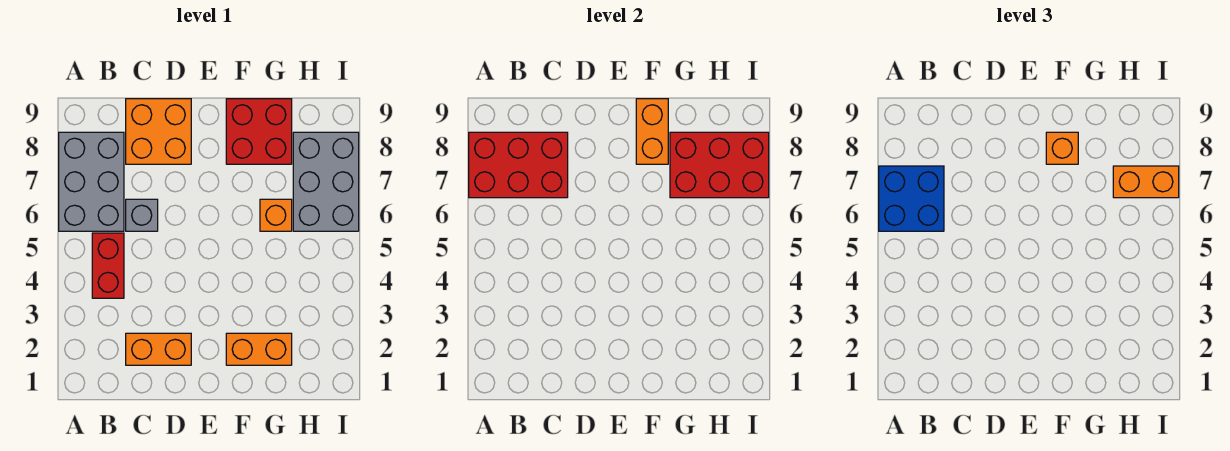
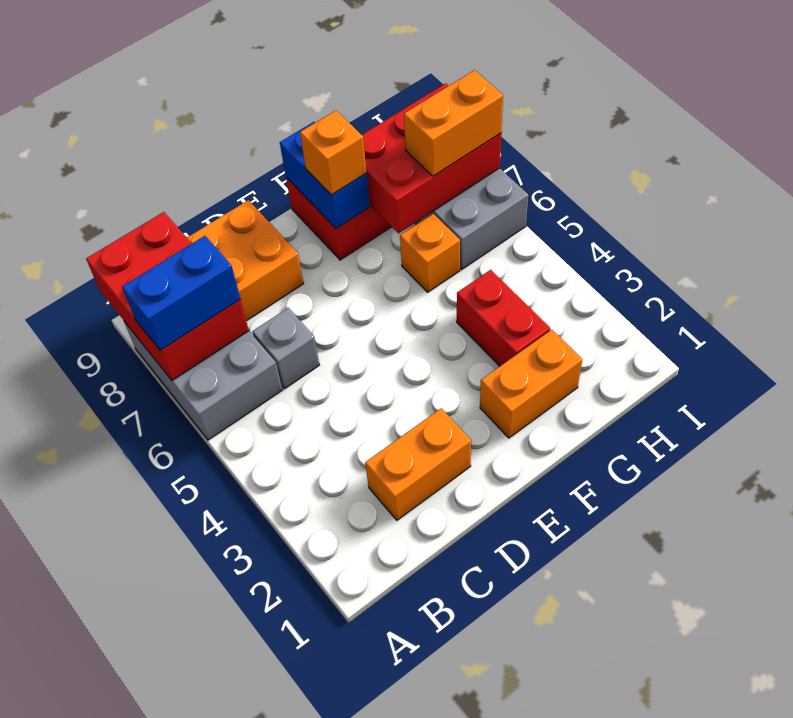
blue 2x2 brick [879,166,944,231] -> blue 1x2 brick [122,236,240,351]
red 2x3 brick [469,132,568,198] -> red 2x3 brick turned to [86,212,249,380]
red 1x2 brick [92,233,124,298] -> red 1x2 brick moved to [457,270,550,366]
orange 1x2 brick [636,99,668,164] -> blue 1x2 brick [280,122,370,229]

